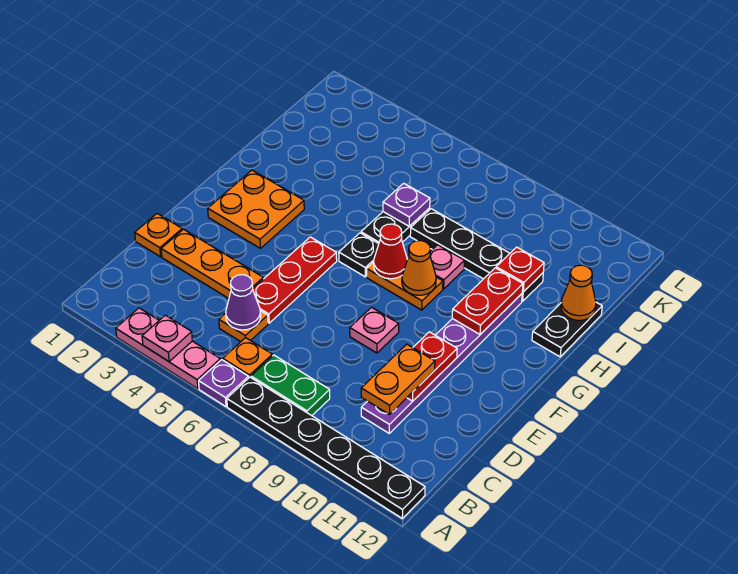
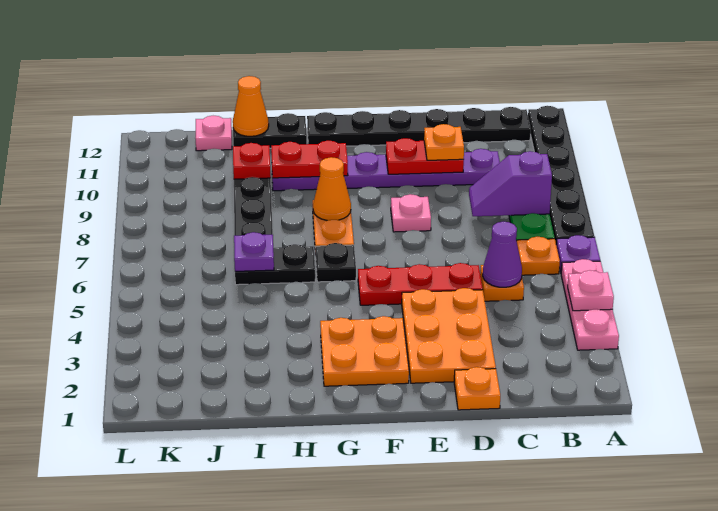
none -> purple 1x2 slope [469,151,552,216]
none -> black 1x6 plate [307,107,531,146]
orange 1x2 plate [361,344,435,414] -> orange 1x1 plate [424,124,464,160]
orange 1x3 plate [161,229,263,298] -> orange 2x3 plate [402,288,496,383]
red 1x1 cone [374,224,407,279] -> none
pink 1x1 plate [430,245,465,289] -> pink 1x1 plate moved to [196,116,232,151]

